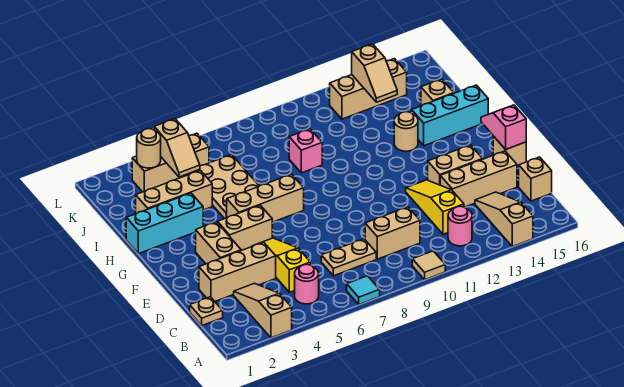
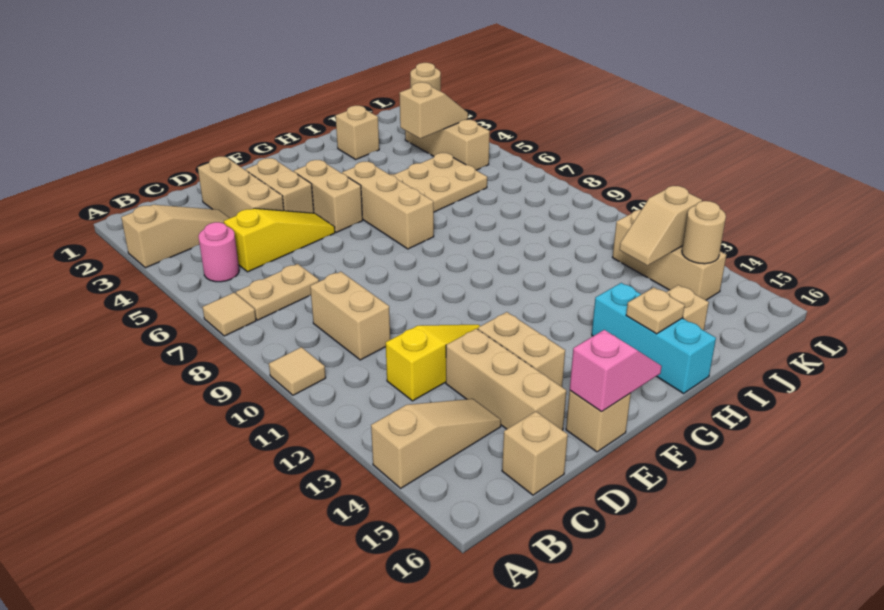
cyan 1x1 tile [347,276,380,304] -> tan 1x1 tile [203,293,256,336]
pink 1x1 round brick [448,206,472,246] -> none
tan 1x1 plate [190,297,223,325] -> tan 1x1 plate moved to [626,287,685,334]
tan 1x2 plate [321,239,376,276] -> tan 1x2 plate turned to [236,264,319,320]
tan 1x2 brick [196,222,241,264] -> tan 1x2 brick turned to [246,158,314,213]
cyan 1x3 brick [126,193,203,254] -> none
tan 1x1 round brick [394,112,418,151] -> tan 1x1 round brick moved to [682,201,726,264]
tan 1x3 brick [136,170,212,214] -> tan 1x1 brick [336,106,379,159]
pink 1x1 brick [289,129,322,173] -> none
tan 1x2 slope [154,119,200,177] -> tan 1x2 slope turned to [399,82,468,138]

